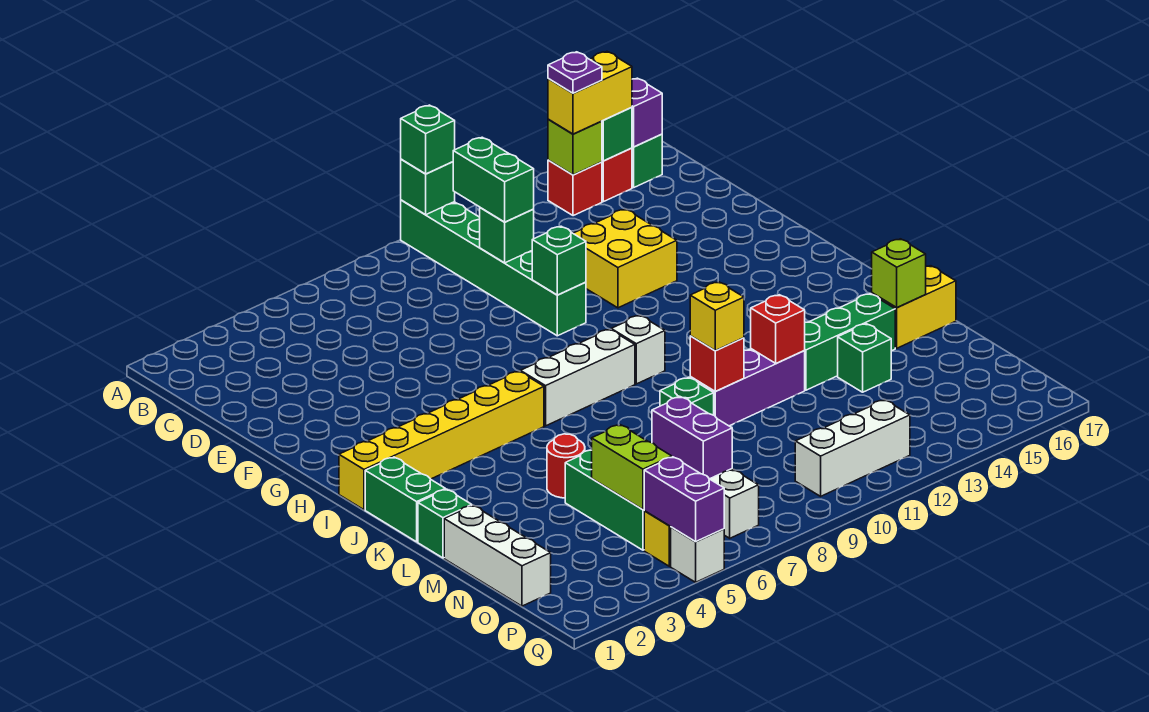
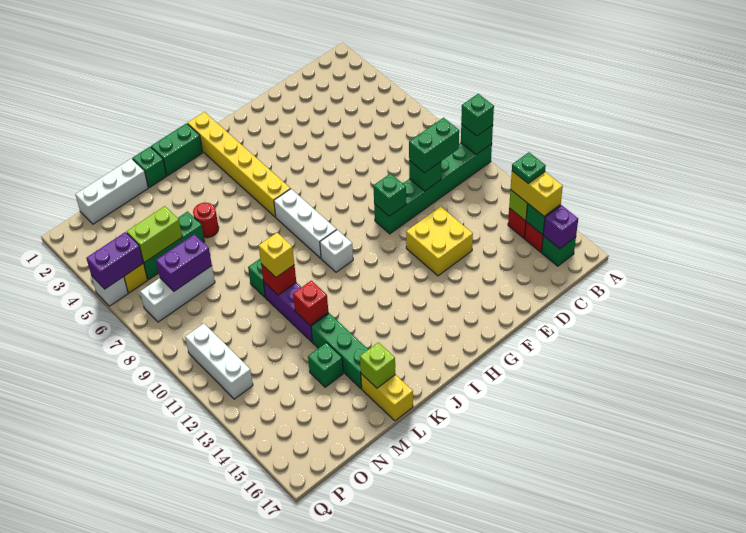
purple 1x1 plate [548,52,602,93] -> green 1x1 plate [512,152,546,184]

